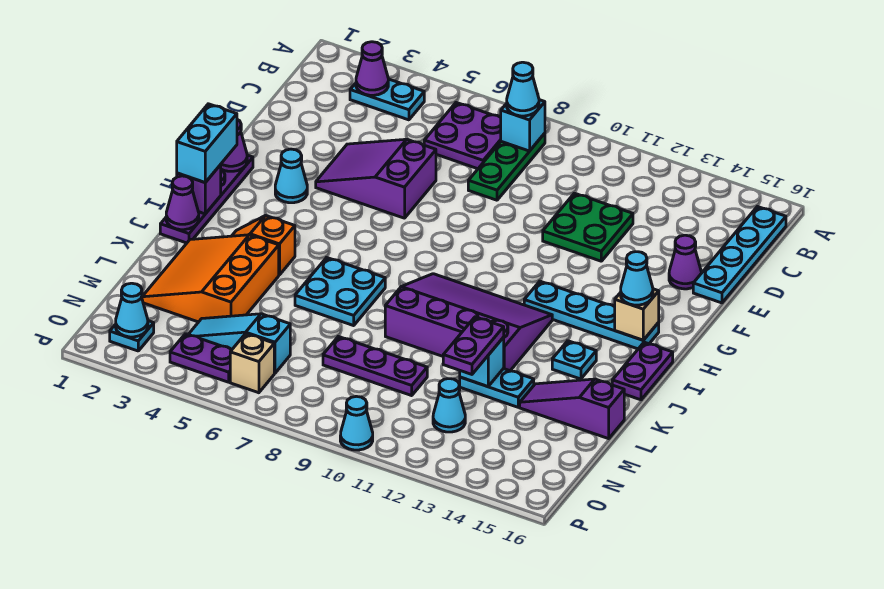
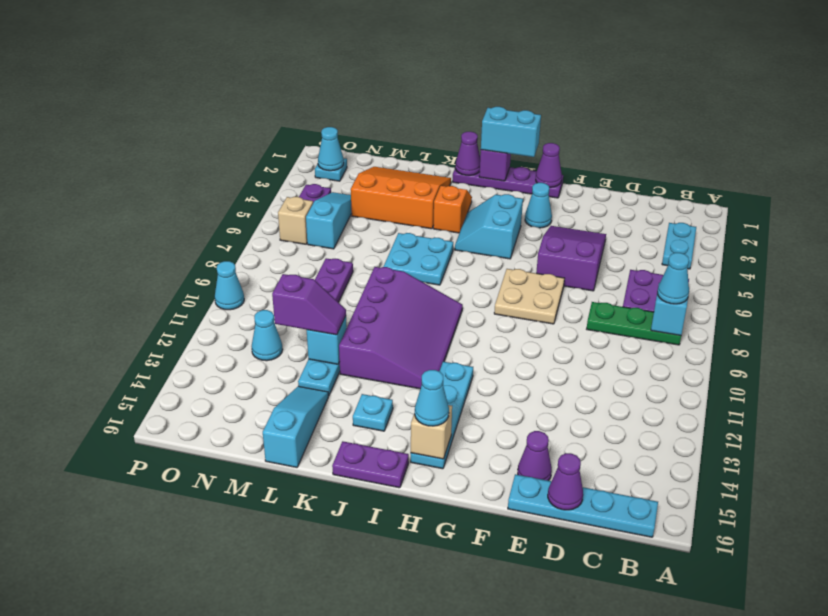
purple 1x1 cone [356,42,388,95] -> purple 1x1 cone moved to [548,453,583,510]
green 2x2 plate [543,193,633,261] -> none
none -> tan 2x2 plate [494,269,564,324]
none -> cyan 2x2 slope [455,194,523,259]
purple 1x2 plate [443,317,504,374] -> purple 1x2 slope [272,274,346,335]
purple 1x3 slope [520,379,624,439] -> cyan 1x3 slope [263,386,328,467]

